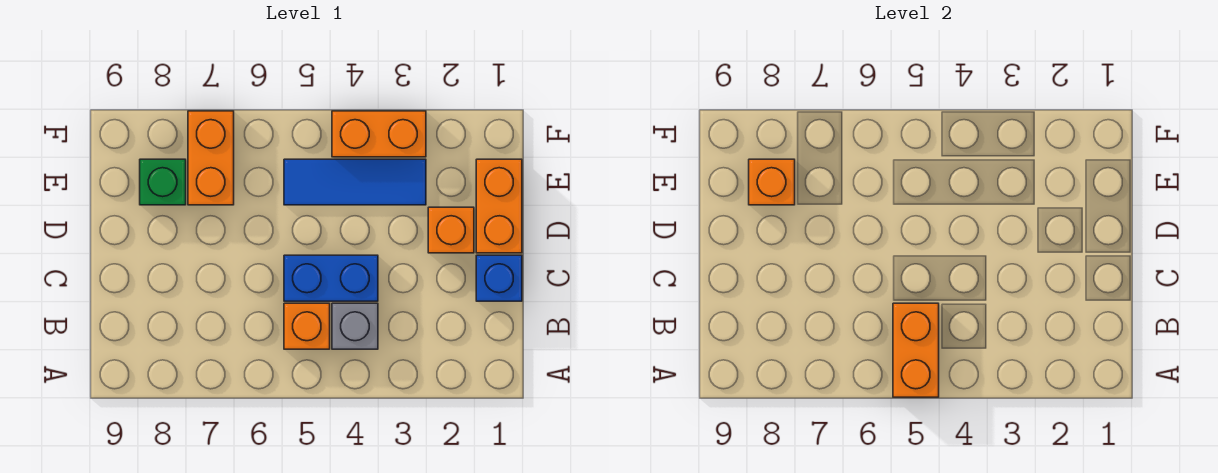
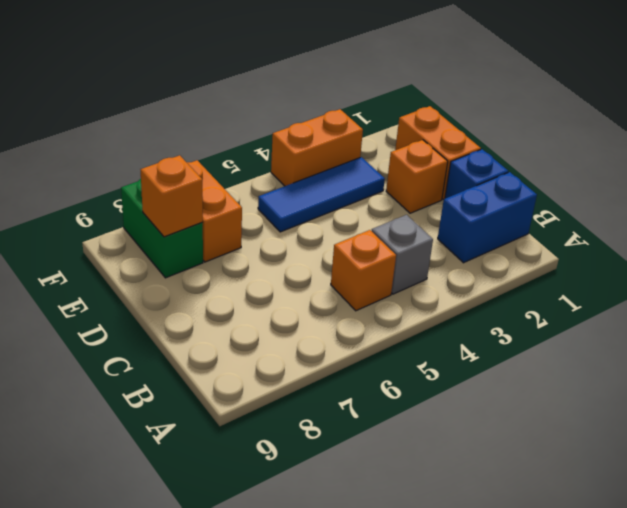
orange 1x2 brick [893,303,939,397] -> none
blue 1x2 brick [284,255,378,301] -> blue 1x2 brick moved to [438,172,537,263]
green 1x1 brick [140,159,186,205] -> green 1x2 brick [121,179,203,278]

